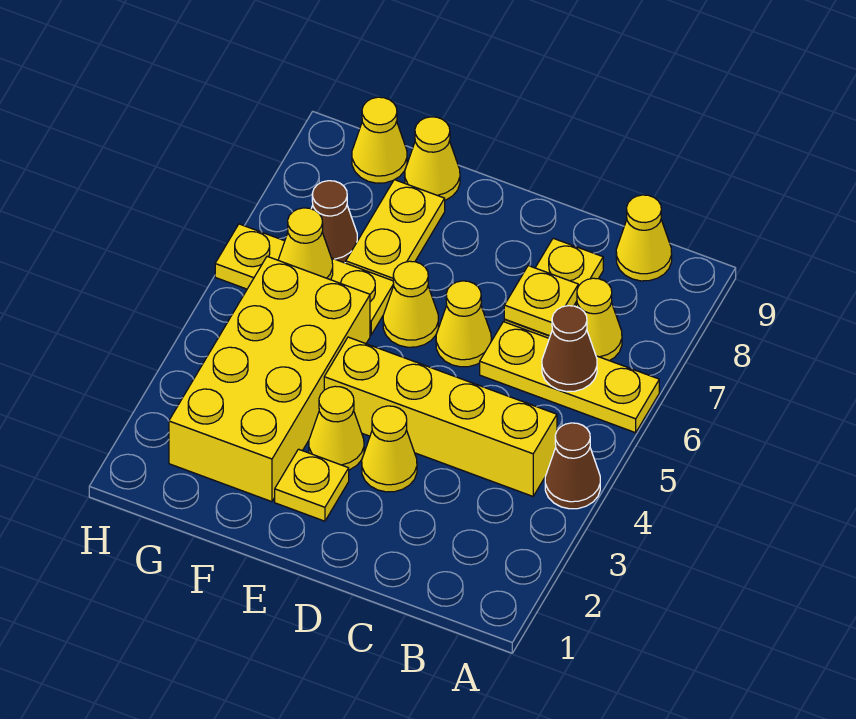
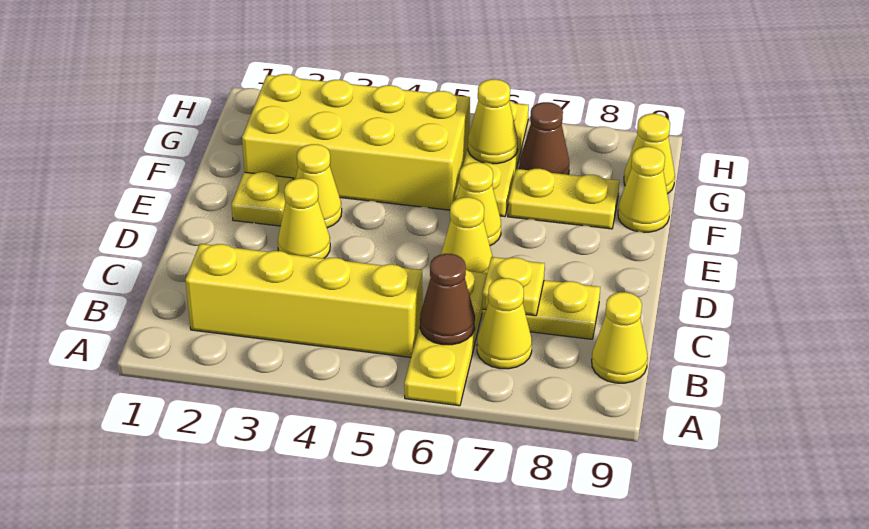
brown 1x1 cone [545,423,600,509] -> none
yellow 1x4 brick [324,337,557,496] -> yellow 1x4 brick turned to [185,244,423,357]

